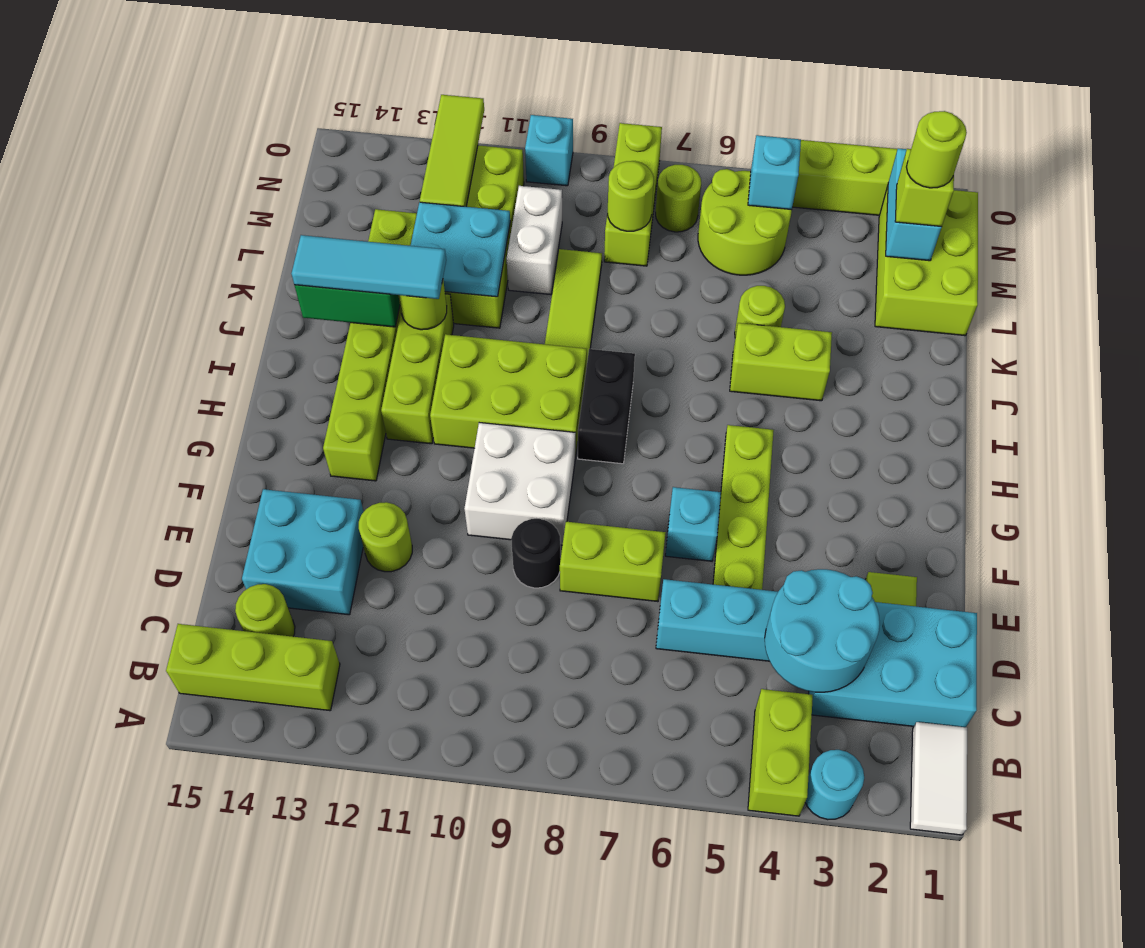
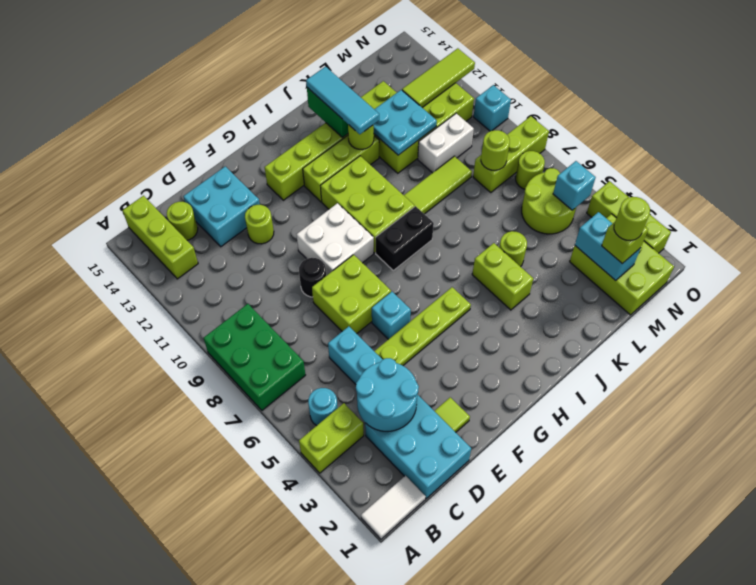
cyan 1x1 round brick [805,750,864,820] -> cyan 1x1 round brick moved to [308,388,338,426]
none -> green 2x3 brick [204,304,305,410]
lime 1x2 brick [560,522,666,602] -> lime 2x2 brick [312,255,391,334]
lime 2x3 brick [875,186,978,336] -> lime 2x3 brick turned to [570,214,674,315]
cyan 1x2 brick [886,148,942,261] -> cyan 1x2 brick turned to [575,212,641,280]

